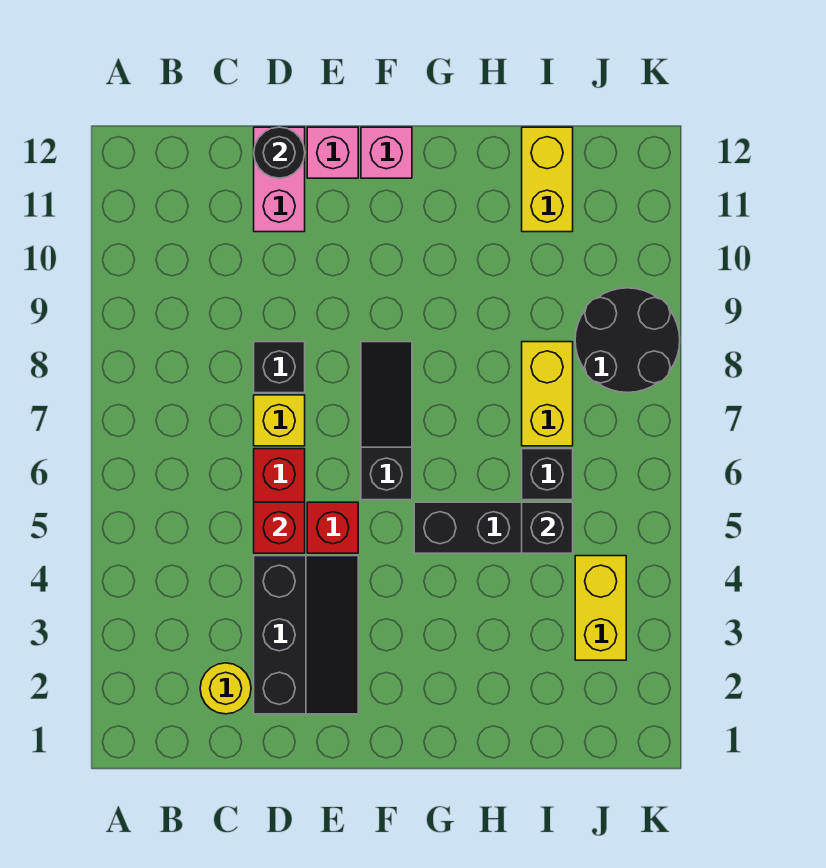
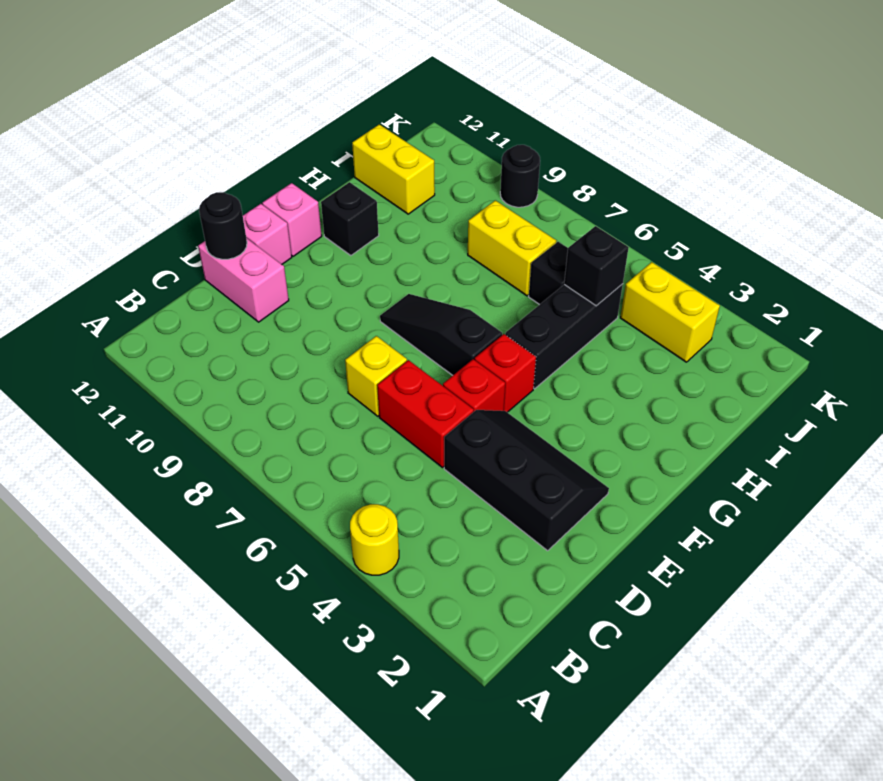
yellow 1x1 round brick [200,663,251,714] -> yellow 1x1 round brick moved to [350,504,399,575]
red 1x1 brick [254,502,305,553] -> red 1x1 brick moved to [475,334,536,412]
black 1x1 brick [254,342,305,393] -> black 1x1 brick moved to [321,182,379,256]
black 2x2 round brick [575,288,680,393] -> black 1x1 round brick [500,145,540,207]

